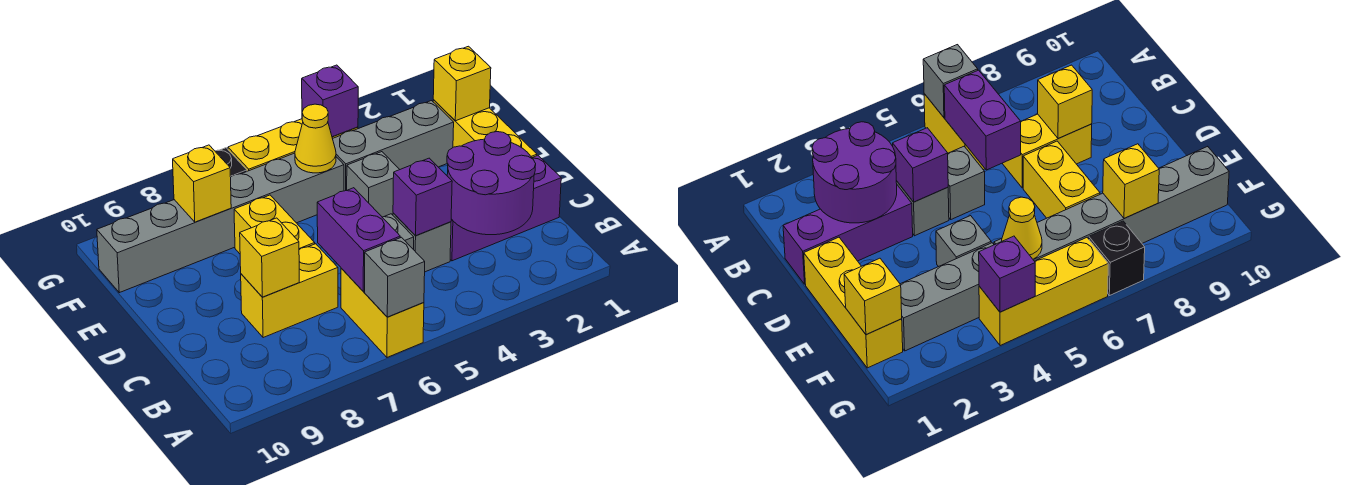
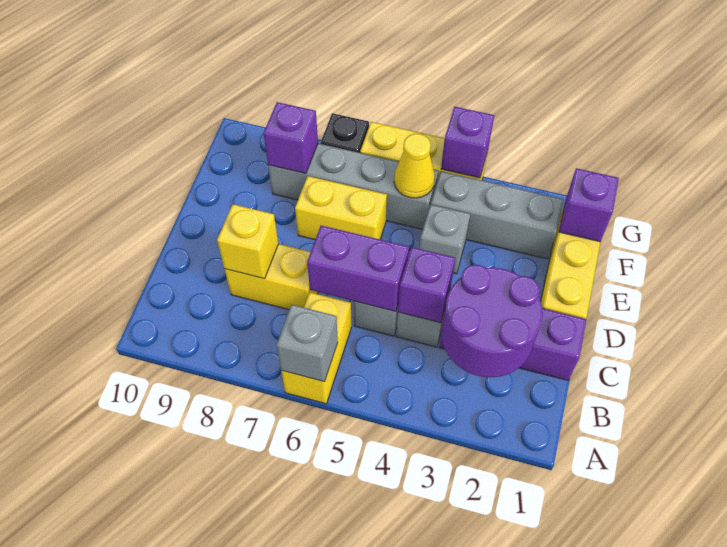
purple 1x2 brick [317,188,400,291] -> purple 1x2 brick turned to [307,225,409,311]
yellow 1x2 brick [234,195,315,254] -> yellow 1x2 brick turned to [295,176,387,240]
yellow 1x1 brick [433,46,491,121] -> purple 1x1 brick [559,168,619,242]
grey 1x6 brick [97,153,344,293] -> grey 1x4 brick [268,144,438,229]
yellow 1x1 brick [173,145,231,222] -> purple 1x1 brick [263,102,318,174]

